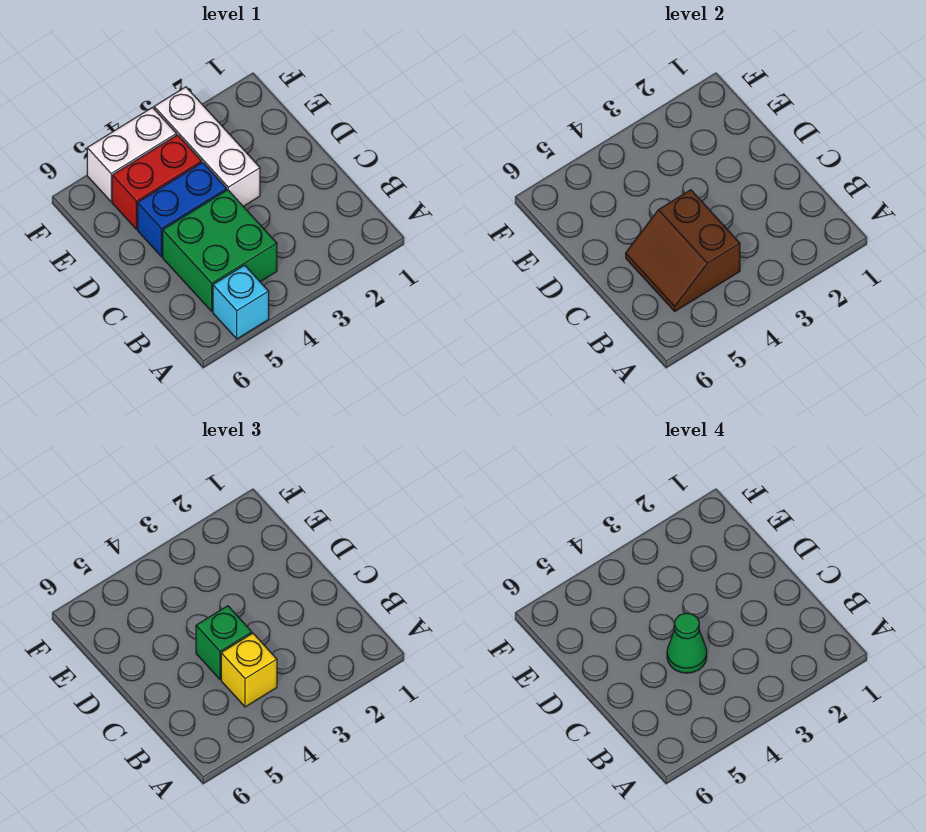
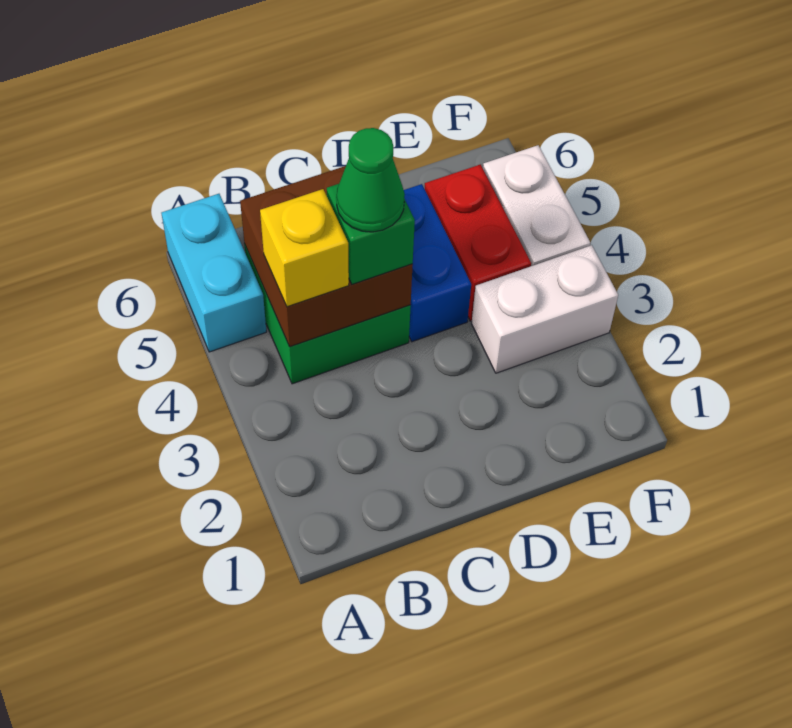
cyan 1x1 brick [213,265,269,339] -> cyan 1x2 brick [162,194,266,352]
brown 2x2 slope [626,190,740,311] -> brown 2x2 brick [240,166,413,347]
white 1x3 brick [154,87,260,206] -> white 1x2 brick [471,245,618,373]

